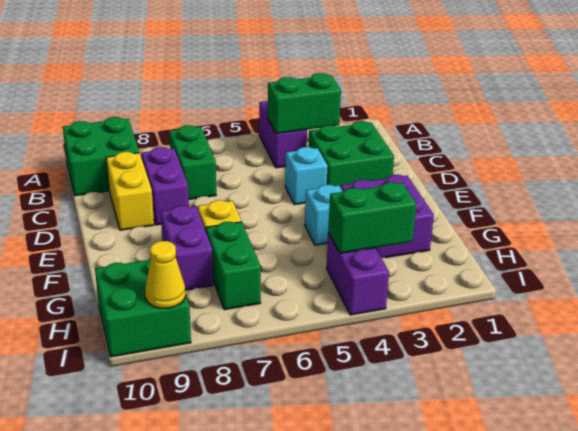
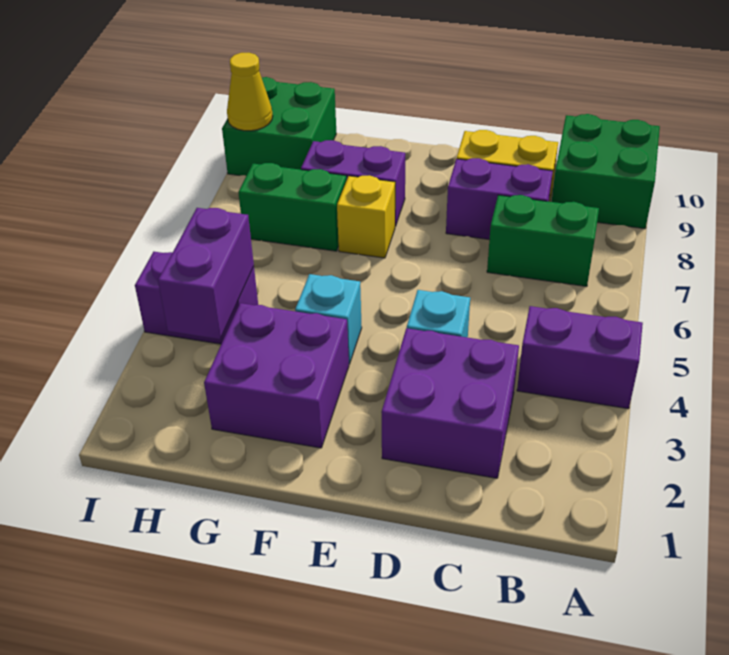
green 1x2 brick [268,73,341,134] -> none
green 2x2 brick [309,121,394,187] -> purple 2x2 brick [381,328,519,478]
green 1x2 brick [328,182,416,253] -> purple 1x2 brick [158,208,254,339]

